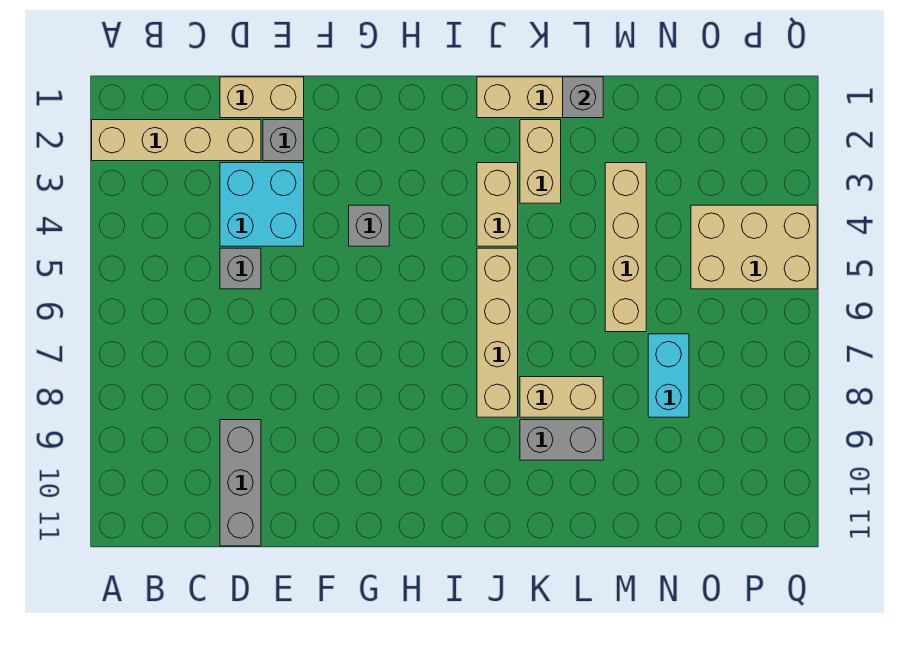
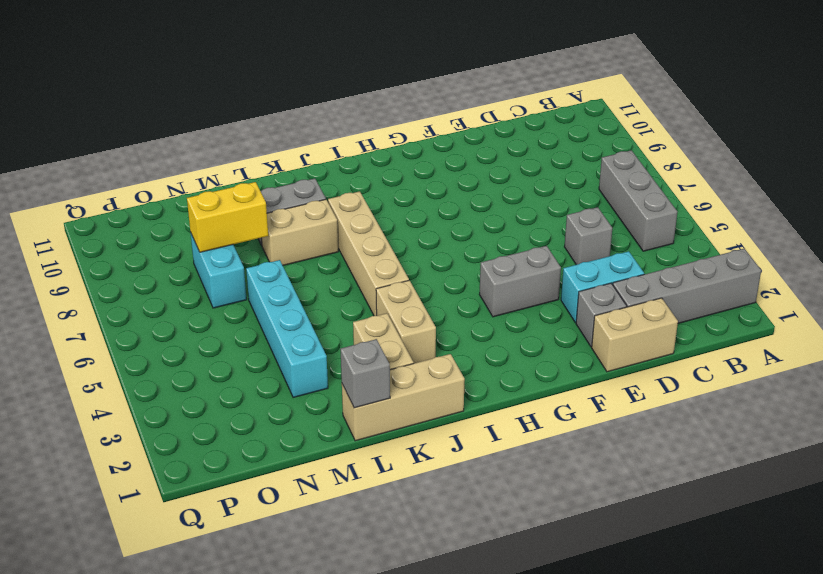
tan 1x4 brick [92,120,261,161] -> grey 1x4 brick [613,248,761,323]
cyan 2x2 brick [220,163,304,246] -> cyan 1x2 brick [561,251,644,323]
grey 1x3 brick [220,420,261,546] -> grey 1x3 brick moved to [599,150,677,251]
grey 1x1 brick [349,205,389,246] -> grey 1x2 brick [479,246,561,317]
tan 1x4 brick [605,163,646,332] -> cyan 1x4 brick [246,260,328,398]
none -> yellow 1x2 brick [187,182,268,252]
tan 2x3 brick [691,205,817,289] -> none

